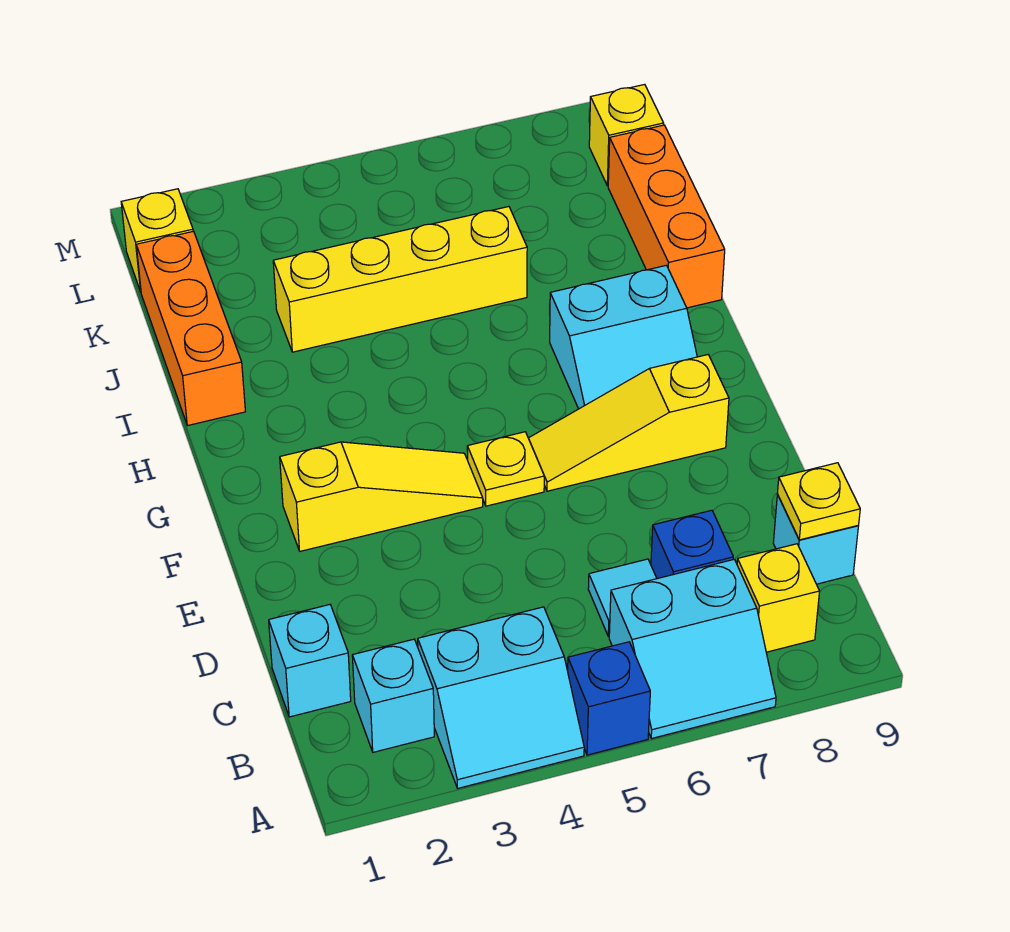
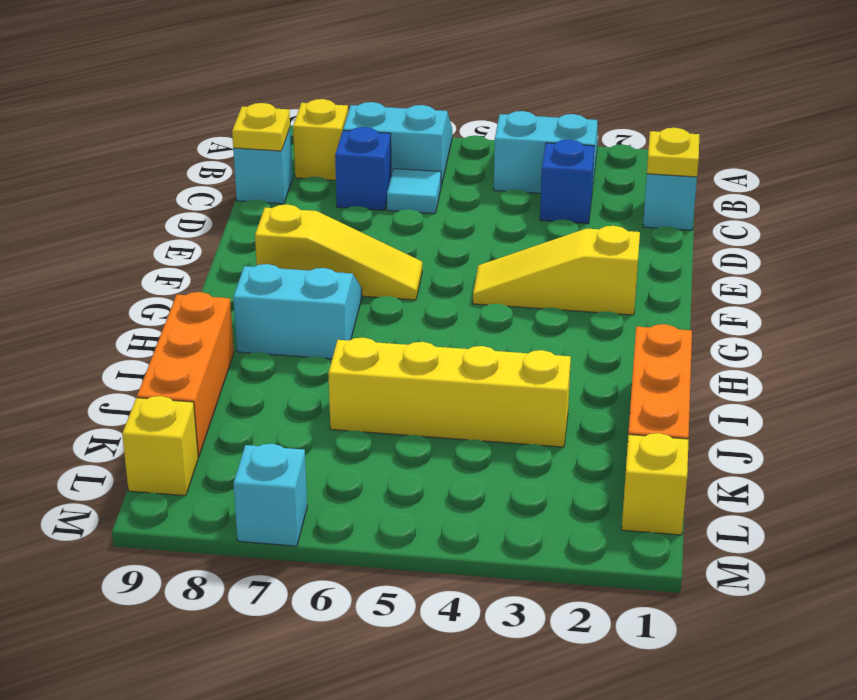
blue 1x1 brick [568,642,650,755] -> blue 1x1 brick moved to [540,139,594,224]
cyan 1x1 brick [352,639,434,752] -> cyan 1x1 brick moved to [233,444,307,546]
yellow 1x1 plate [467,432,544,506] -> yellow 1x1 plate moved to [647,128,699,177]

